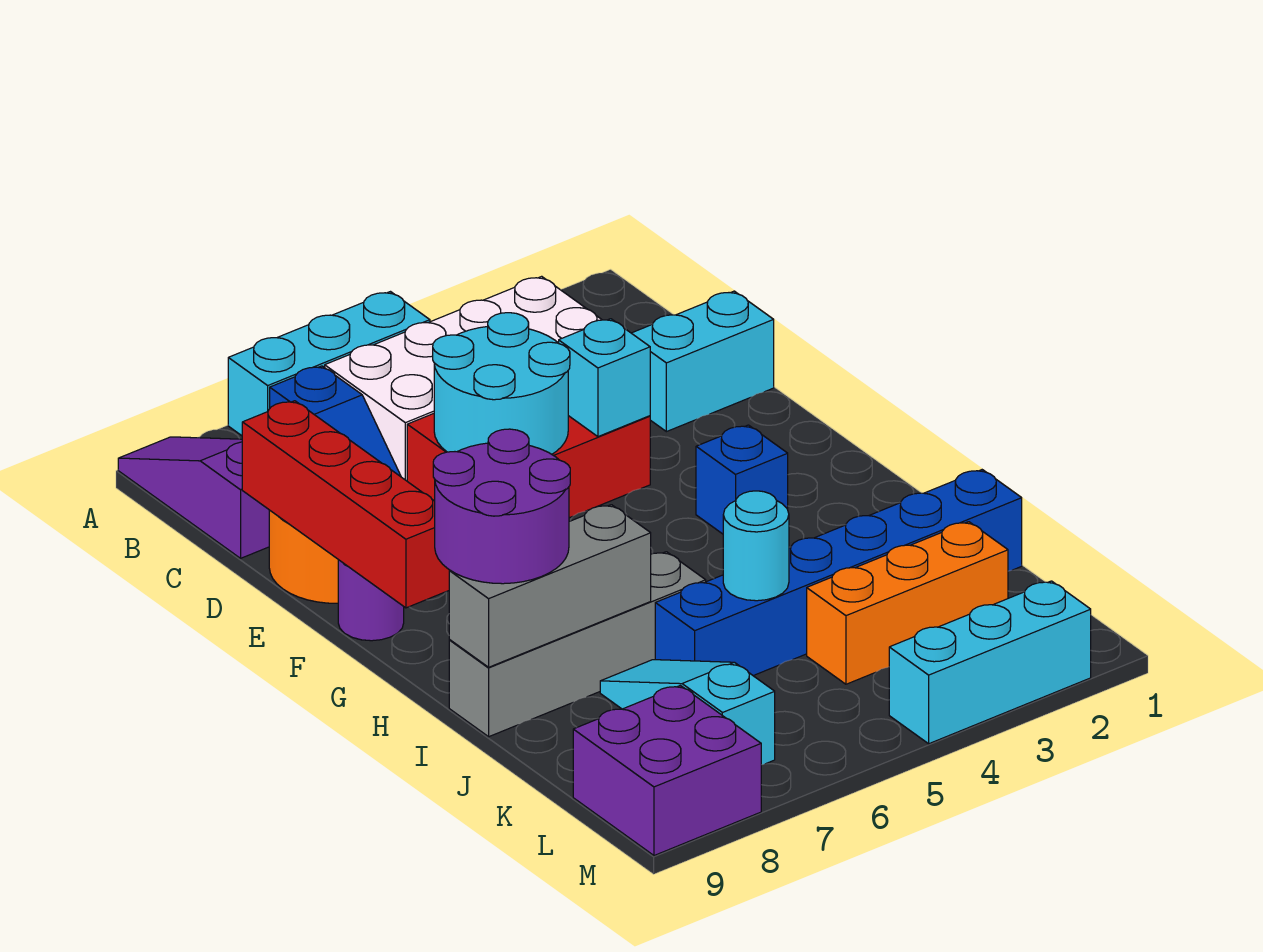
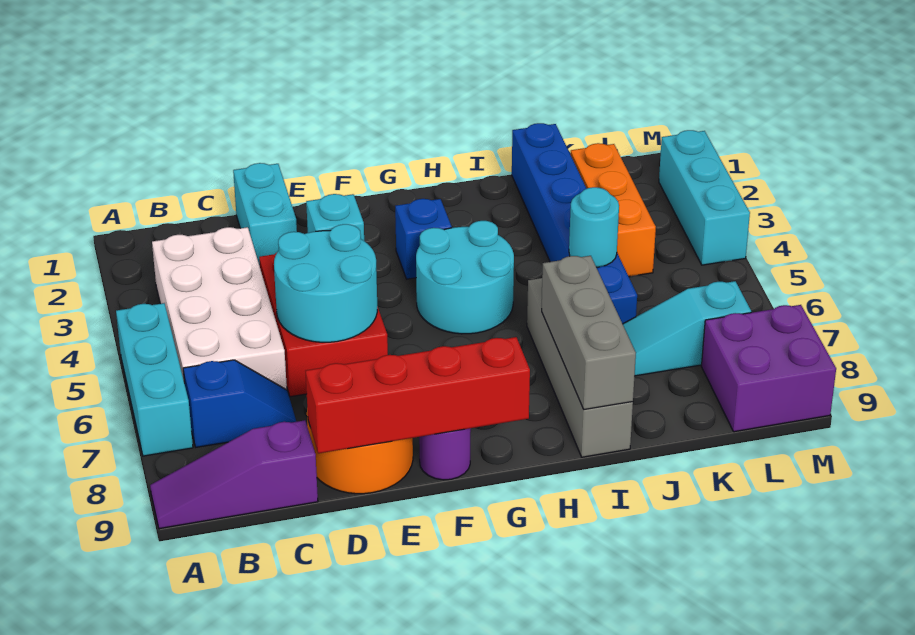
none -> cyan 2x2 round brick [416,221,514,334]
purple 2x2 round brick [433,429,570,584] -> none

